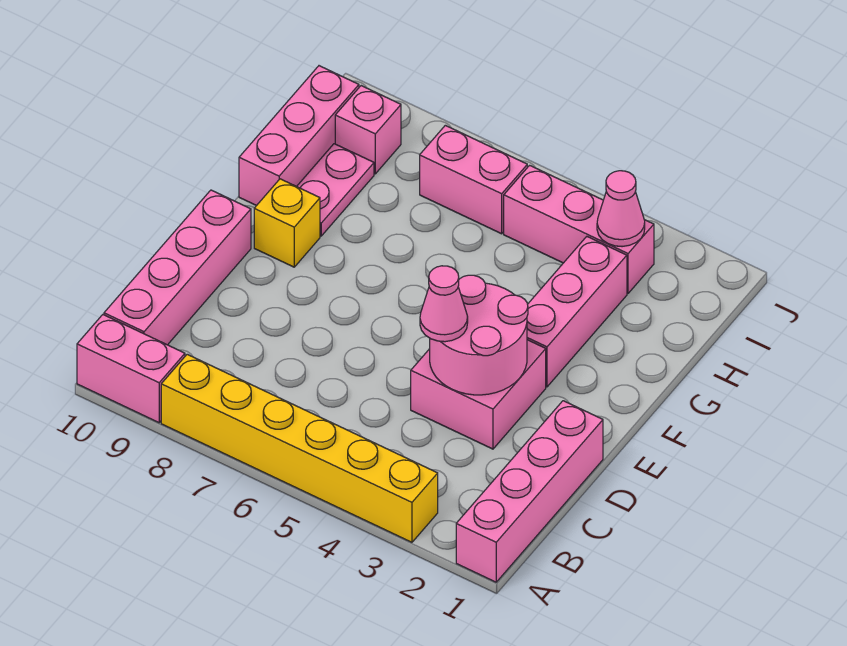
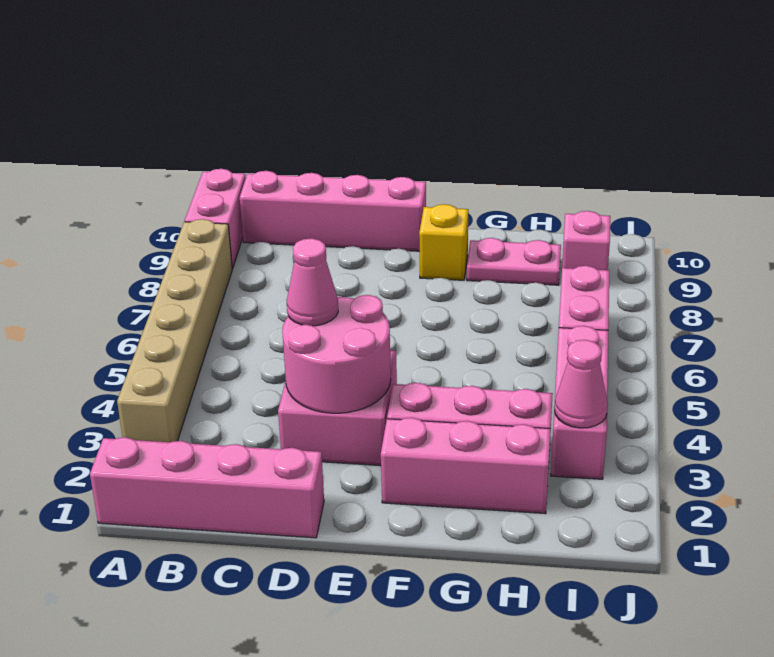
yellow 1x6 brick [161,354,438,542] -> tan 1x6 brick [117,219,233,442]
pink 1x3 brick [239,66,359,206] -> pink 1x3 brick moved to [381,418,551,514]

